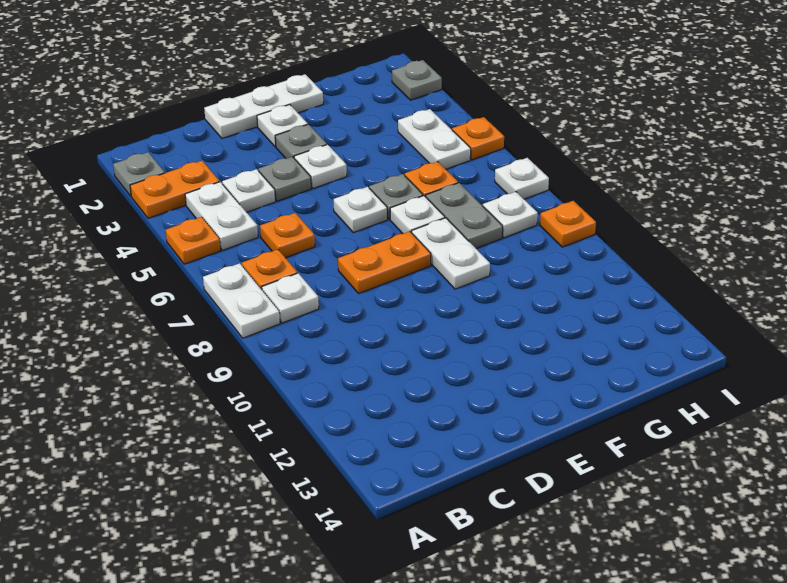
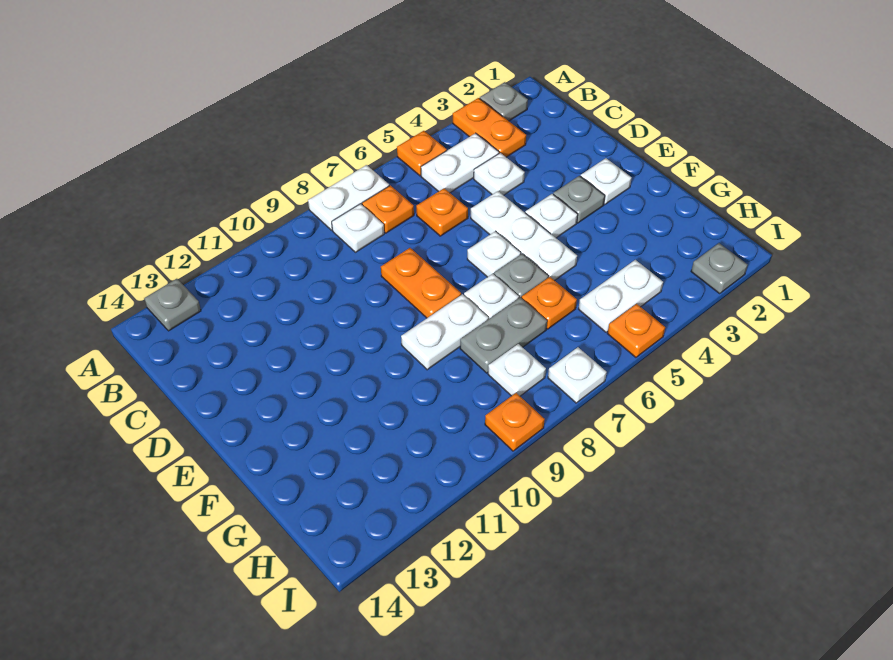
white 1x3 plate [204,74,323,138] -> white 1x3 plate moved to [471,191,577,281]
grey 1x1 plate [258,157,311,201] -> grey 1x1 plate moved to [144,279,201,331]

